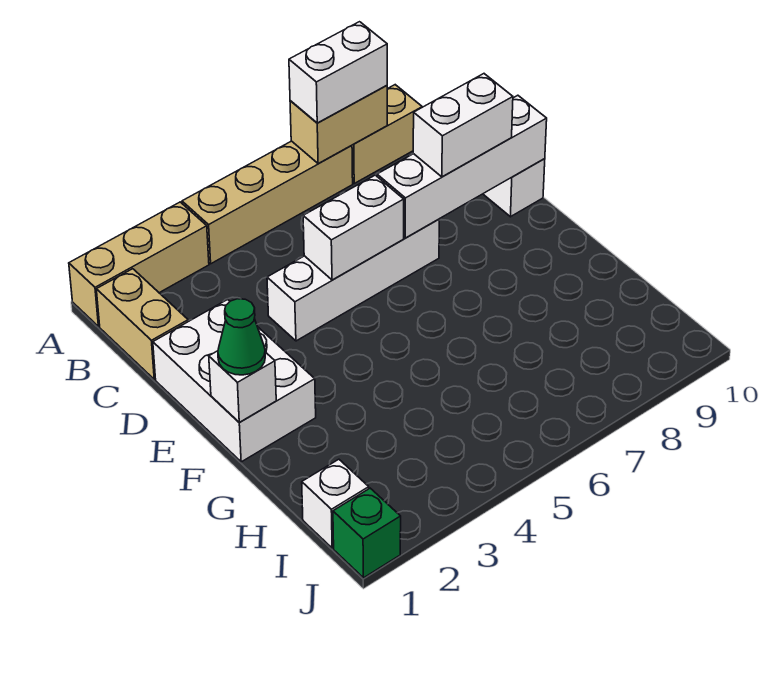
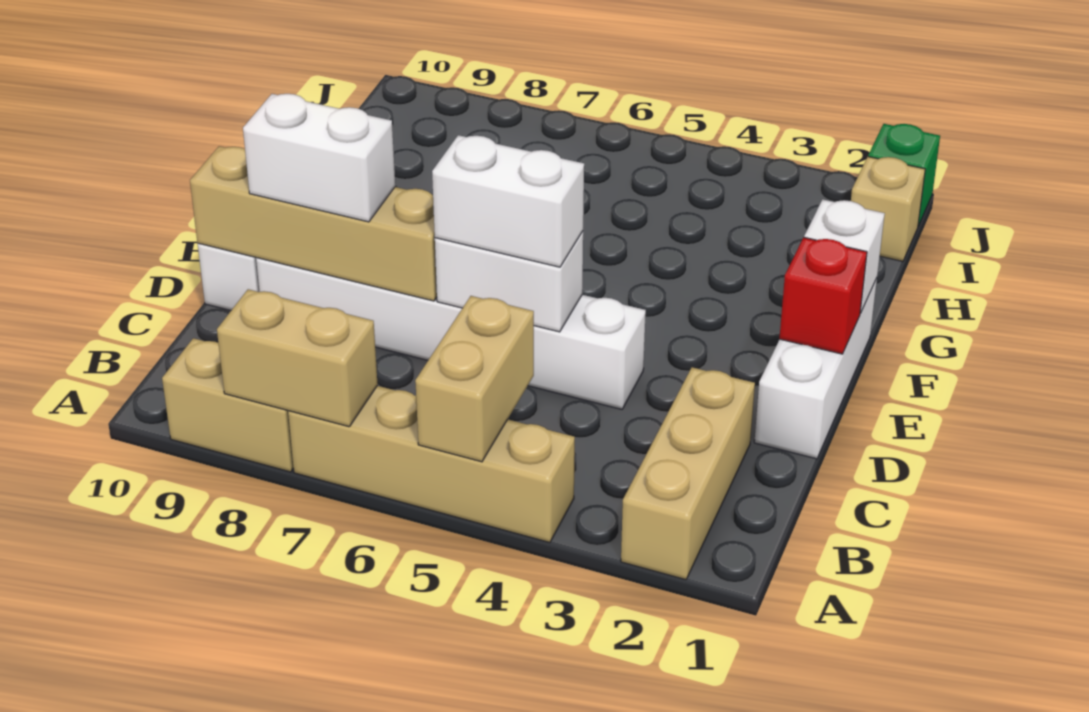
tan 1x3 brick [69,202,209,327] -> tan 1x3 brick turned to [621,367,755,580]
white 1x2 brick [289,22,387,123] -> white 1x2 brick moved to [432,135,584,267]
tan 1x2 brick [96,269,188,379] -> tan 1x2 brick moved to [415,296,534,462]
white 2x3 brick [153,300,316,462] -> white 1x3 brick [754,278,877,459]
white 1x4 brick [267,219,440,341] -> white 1x6 brick [256,258,646,409]
white 1x4 brick [377,95,547,238] -> tan 1x4 brick [190,146,437,301]
none -> red 1x1 brick [779,238,867,354]
green 1x1 cone [218,299,265,375] -> none
white 1x1 brick [302,459,369,548] -> tan 1x1 brick [851,157,925,261]

